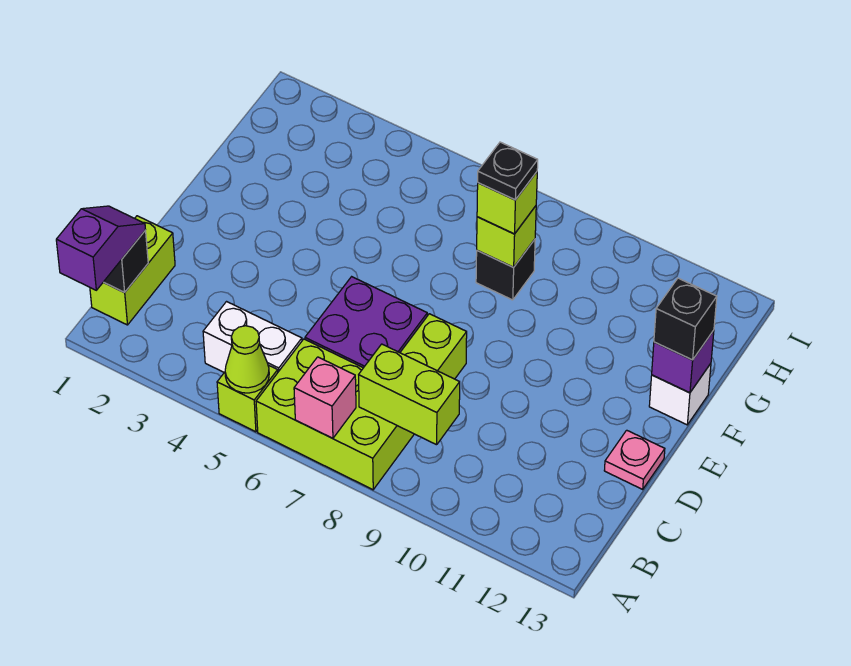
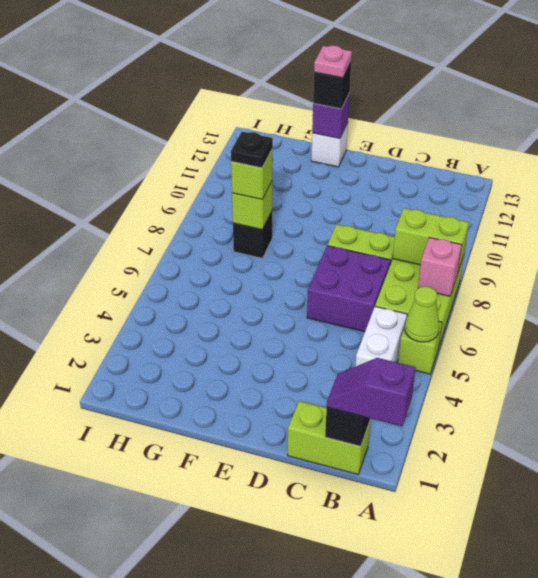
lime 1x2 brick [359,344,460,445] -> lime 1x2 brick turned to [393,208,469,271]
pink 1x1 plate [604,430,665,489] -> pink 1x1 plate moved to [314,46,352,78]

